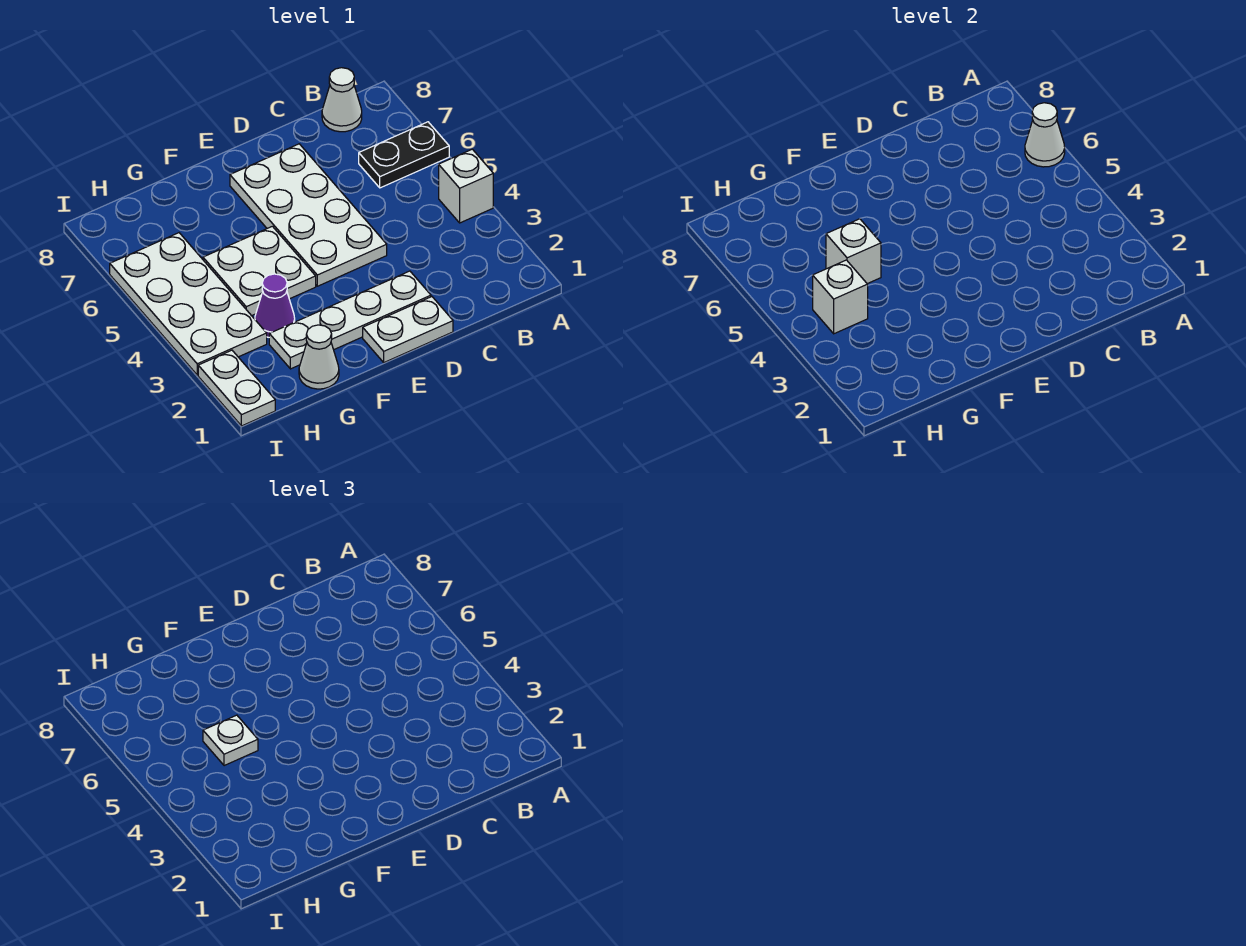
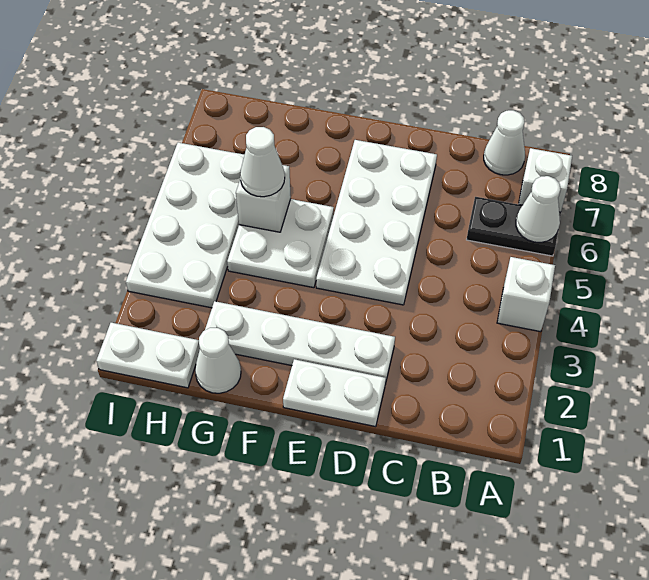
purple 1x1 cone [255,274,295,337] -> none
white 1x1 plate [203,715,258,766] -> white 1x1 cone [240,127,285,197]
white 1x1 brick [813,260,868,334] -> white 1x1 brick moved to [519,148,572,212]
white 1x2 plate [198,350,275,426] -> white 1x2 plate turned to [96,323,200,388]

